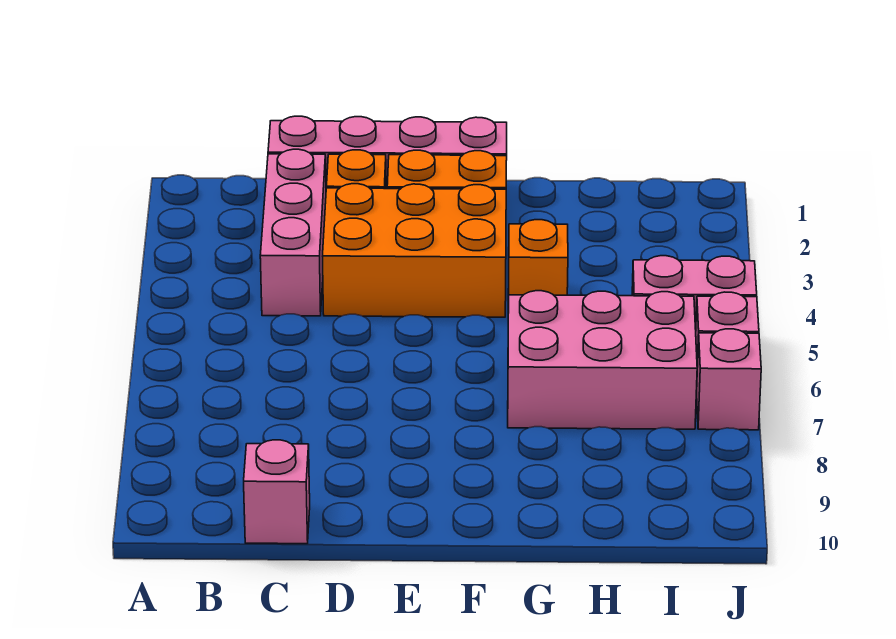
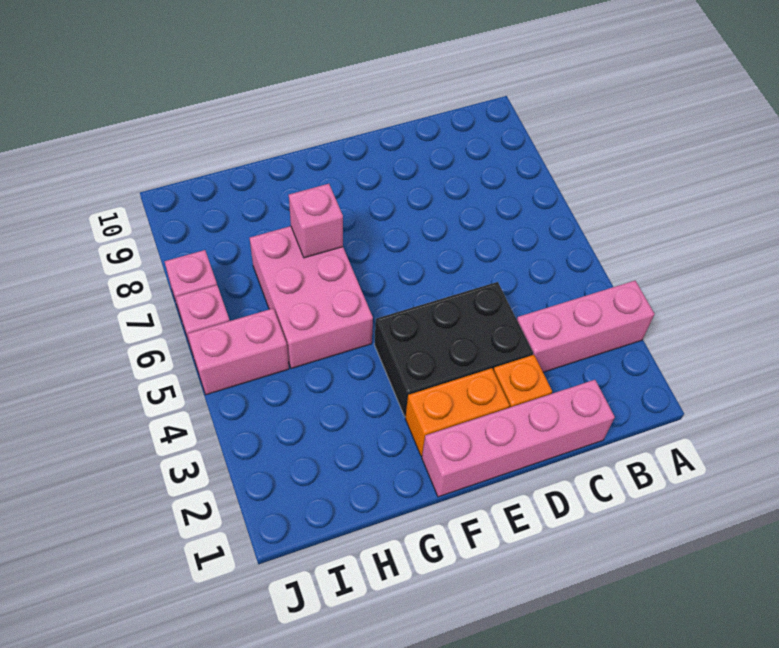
pink 1x3 brick [260,149,326,316] -> pink 1x3 brick turned to [517,281,655,372]
pink 1x1 brick [244,440,310,544] -> pink 1x1 brick moved to [289,184,343,258]
orange 2x3 brick [323,184,506,317] -> black 2x3 brick [374,282,533,417]
orange 1x1 brick [508,220,568,308] -> none
pink 2x3 brick [508,291,697,429] -> pink 2x3 brick turned to [250,226,373,369]

